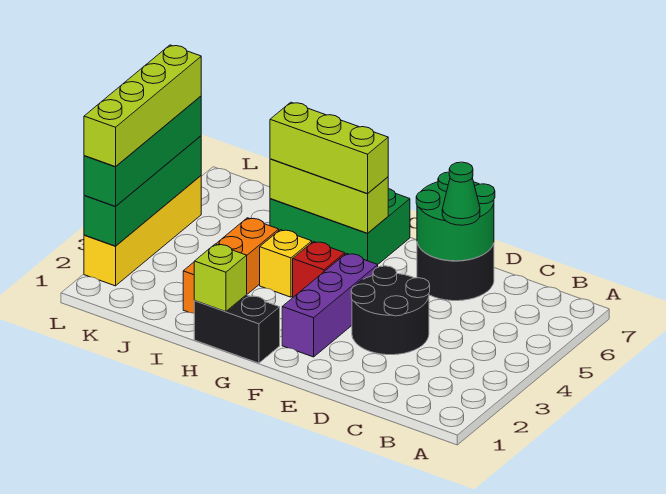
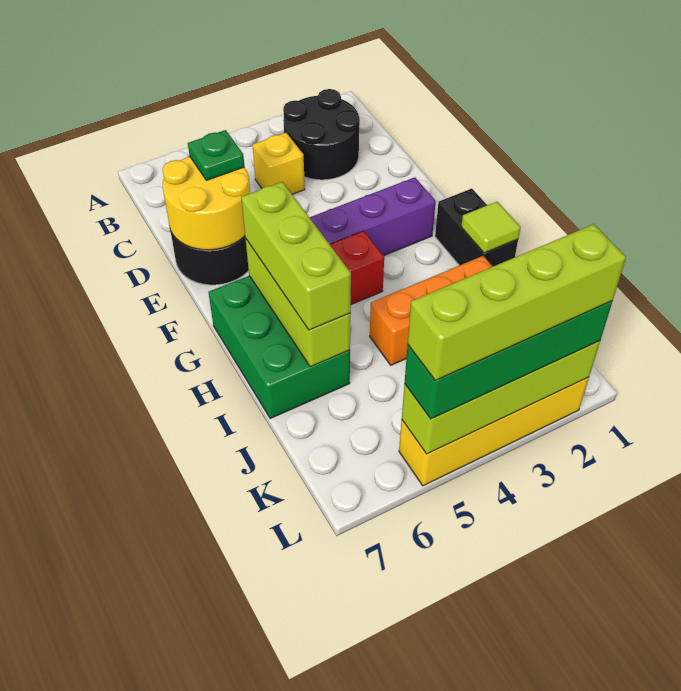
black 2x2 round brick [351,266,430,355] -> black 2x2 round brick moved to [283,89,360,180]
green 2x2 round brick [416,172,495,261] -> yellow 2x2 round brick [162,156,250,250]
green 1x1 cone [442,162,480,225] -> green 1x1 plate [188,130,244,180]
lime 1x1 brick [194,244,247,312] -> lime 1x1 tile [461,202,521,253]
yellow 1x1 brick [260,230,312,297] -> yellow 1x1 brick moved to [253,133,305,194]
green 1x4 brick [84,136,201,246] -> lime 1x4 brick [402,341,600,454]

